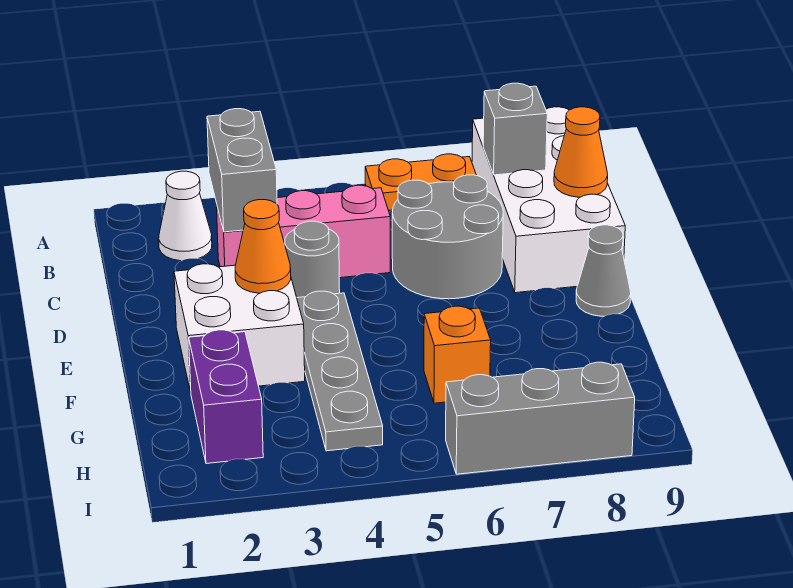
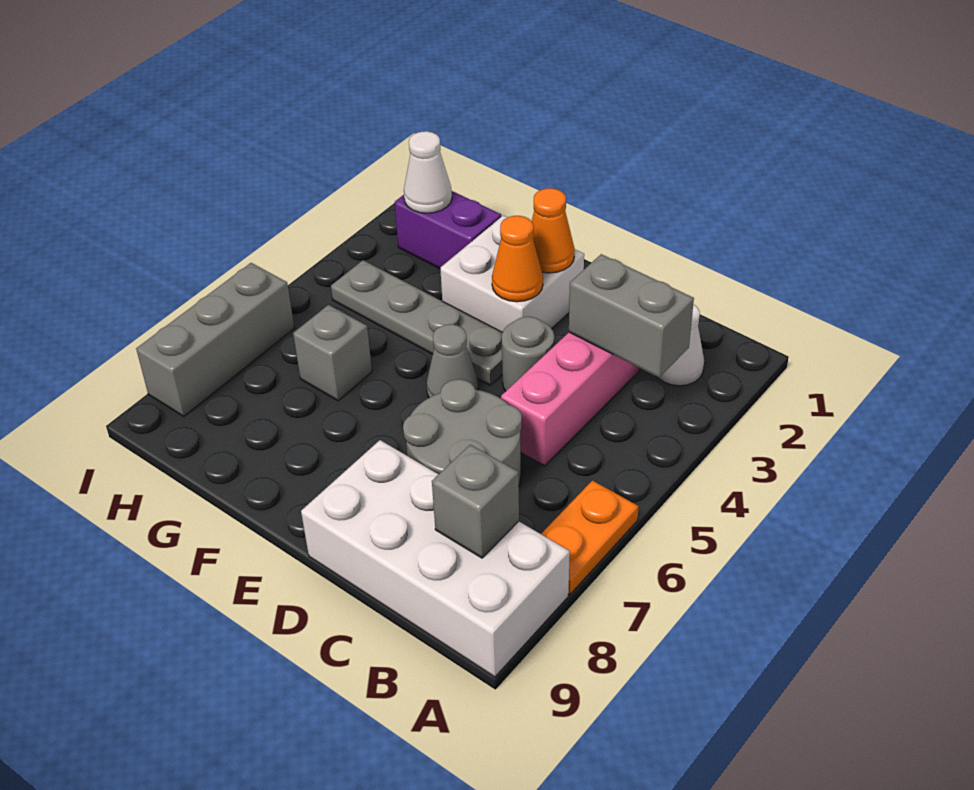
orange 1x1 cone [554,107,608,197] -> orange 1x1 cone moved to [532,188,575,273]
grey 1x1 cone [576,225,631,316] -> grey 1x1 cone moved to [426,324,478,398]
orange 1x1 brick [424,306,491,403] -> grey 1x1 brick [293,305,372,401]
none -> white 1x1 cone [404,131,452,213]

